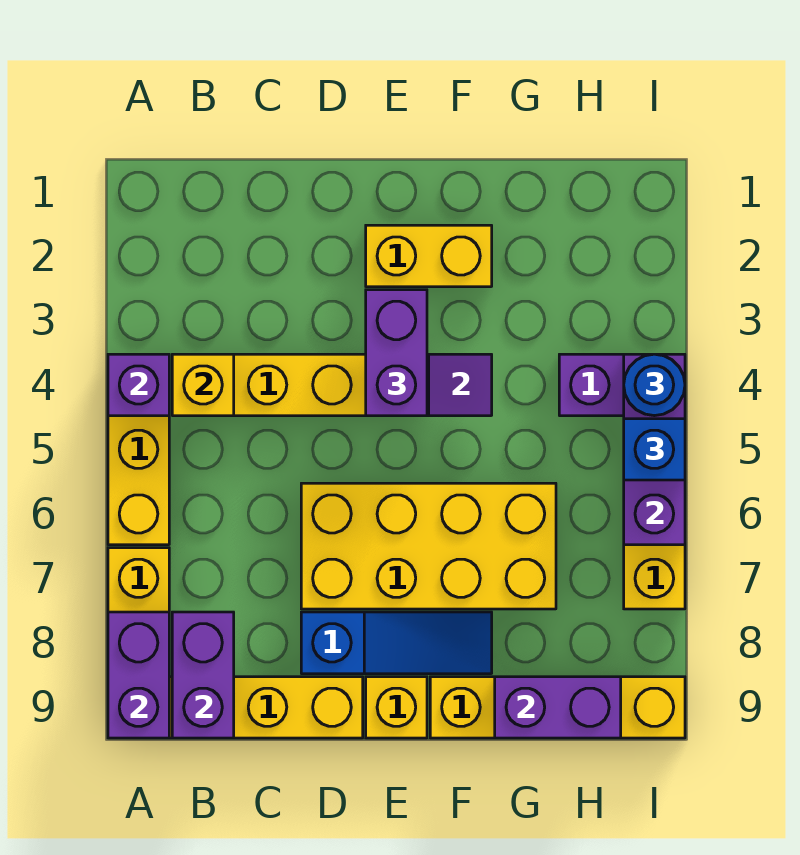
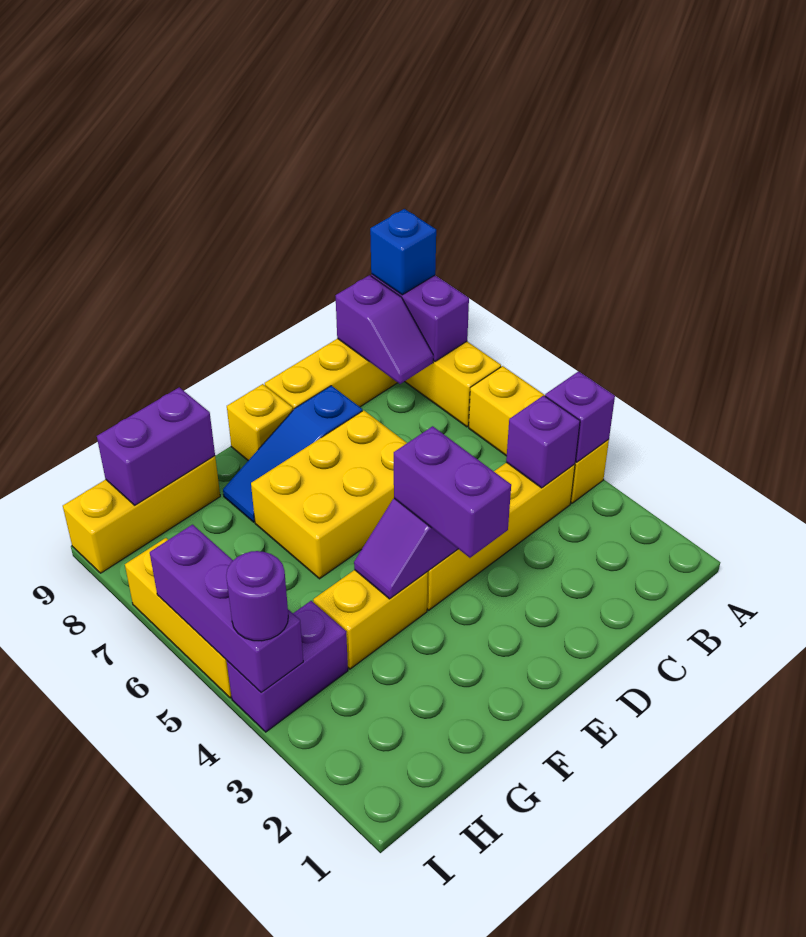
yellow 1x1 brick [172,354,234,416] -> purple 1x1 brick [506,395,580,488]
purple 1x2 brick [172,612,234,738] -> purple 1x2 slope [336,275,433,384]
yellow 2x4 brick [301,483,556,609] -> yellow 2x3 brick [251,410,407,579]
yellow 1x2 brick [366,225,492,287] -> yellow 1x2 brick moved to [313,570,428,669]
yellow 1x4 brick [430,677,685,738] -> yellow 1x3 brick [63,456,220,573]
blue 1x1 round brick [624,354,685,416] -> purple 1x1 round brick [226,551,288,641]
blue 1x1 brick [624,419,685,480] -> blue 1x1 brick moved to [370,209,436,295]

